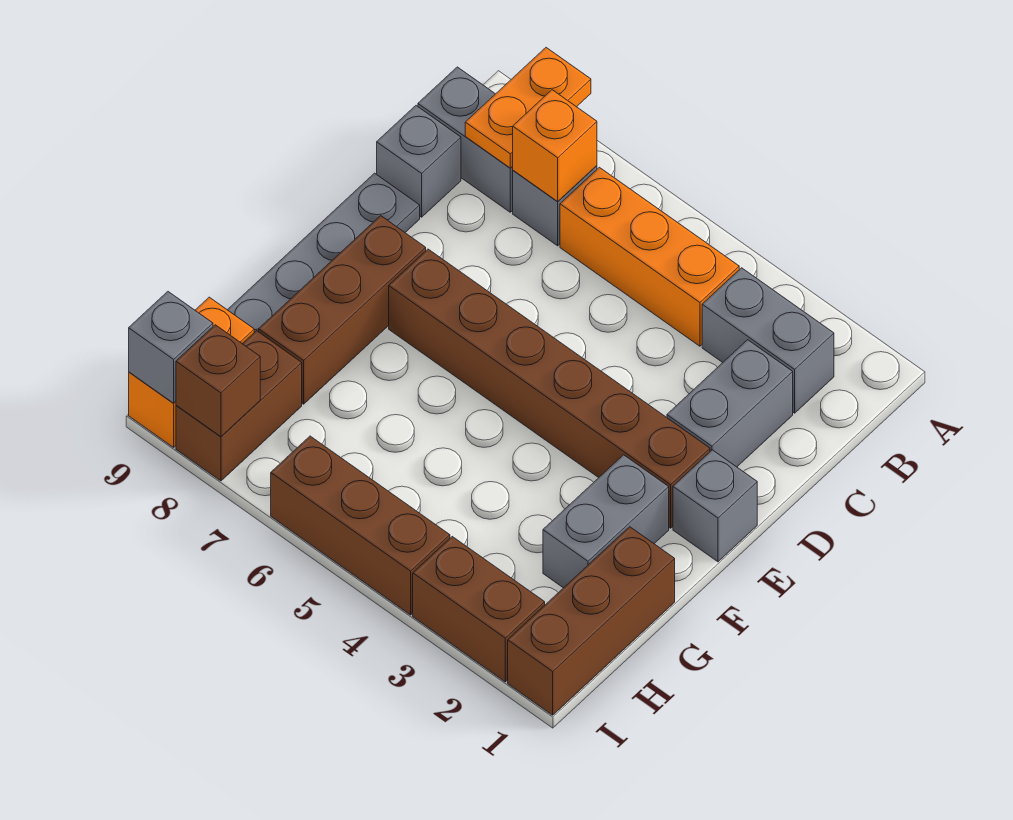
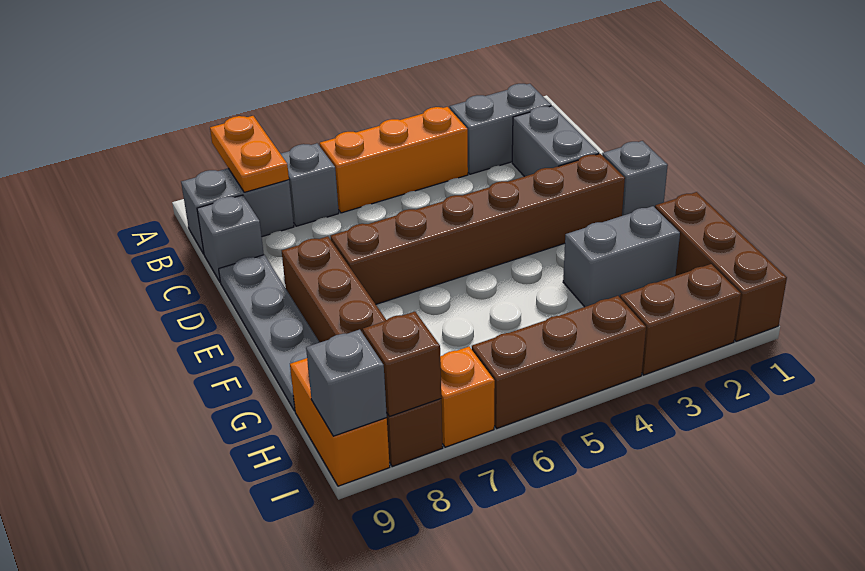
orange 1x1 brick [512,90,597,202] -> orange 1x1 brick moved to [440,347,495,447]
grey 1x2 brick [543,455,669,588] -> grey 1x2 brick turned to [563,206,680,307]

